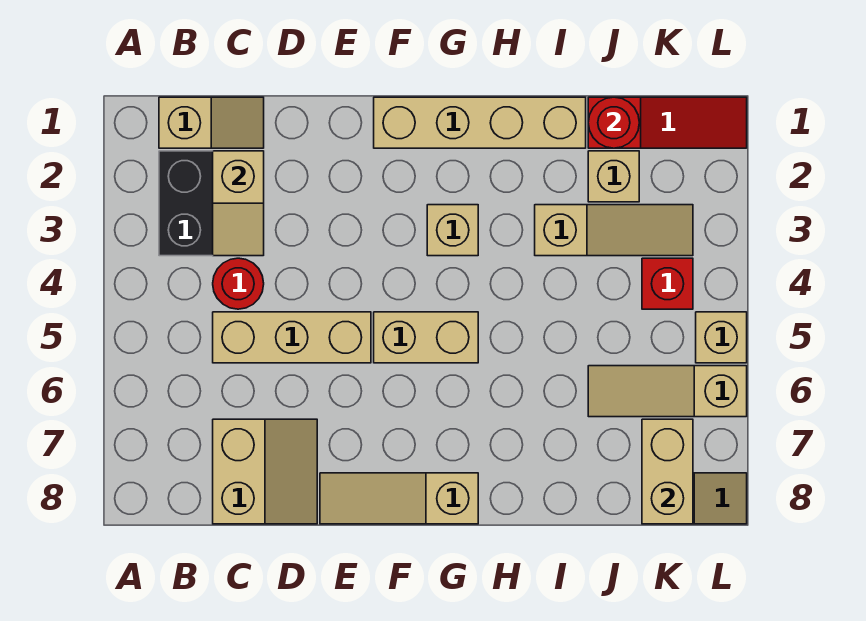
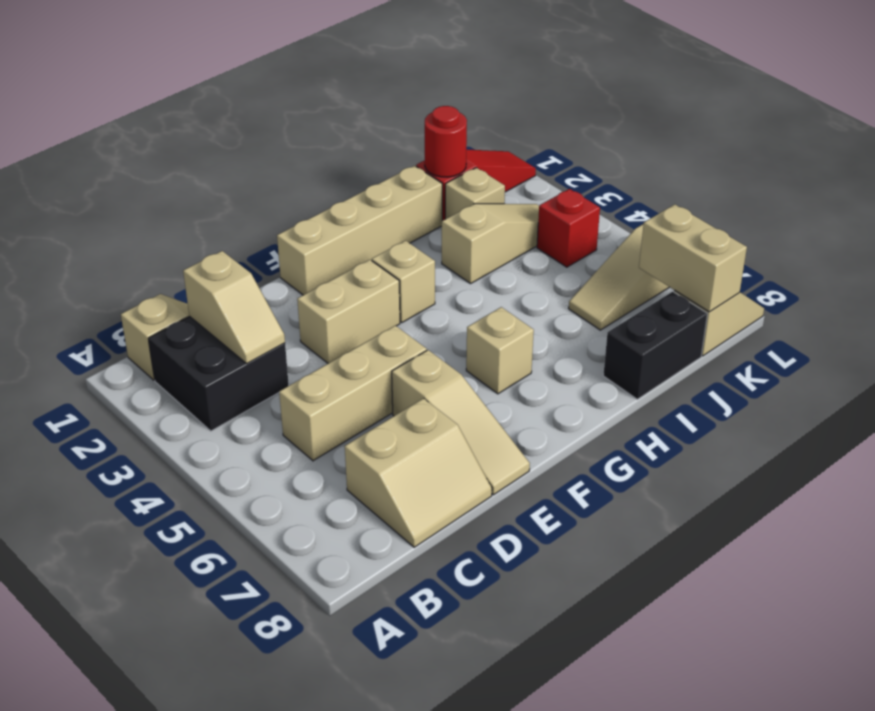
red 1x1 round brick [213,258,264,309] -> none
tan 2x2 slope [213,419,317,524] -> tan 2x2 slope turned to [345,398,492,547]
tan 1x3 slope [320,473,478,524] -> tan 1x3 slope turned to [392,350,530,495]
tan 1x2 brick [374,312,478,363] -> tan 1x2 brick moved to [297,260,400,363]
none -> black 1x2 brick [603,292,707,399]
tan 1x1 brick [696,312,747,363] -> tan 1x1 brick moved to [466,307,534,394]

